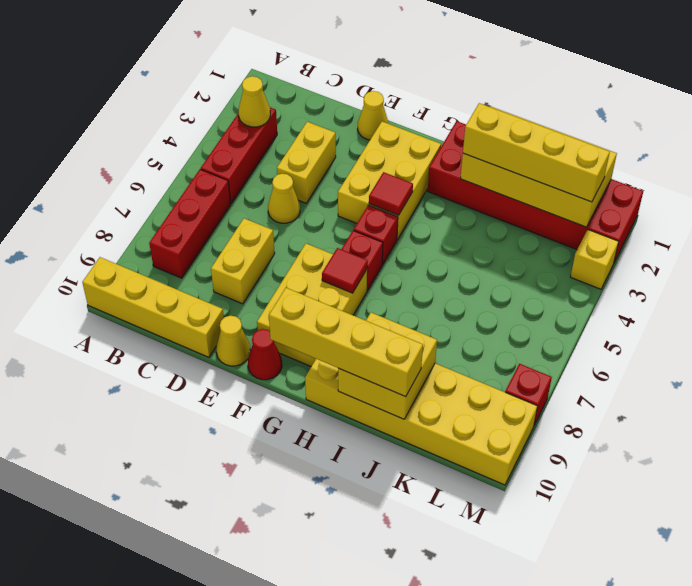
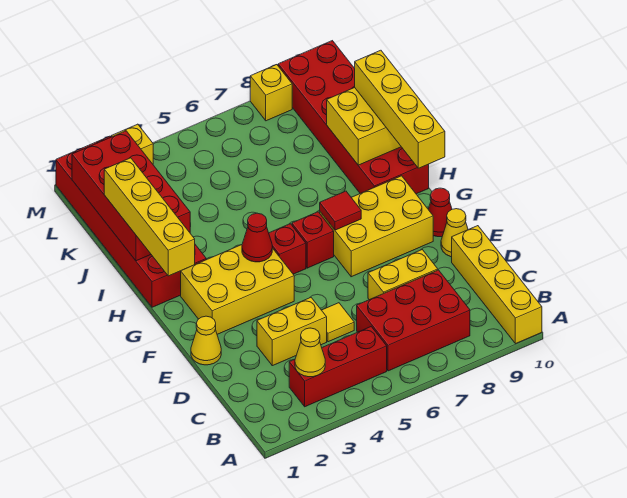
red 1x3 brick [149,169,231,278] -> red 2x3 brick [357,270,470,371]
yellow 1x1 cone [268,174,300,223] -> yellow 1x1 tile [322,303,354,342]
red 1x1 tile [369,172,413,215] -> red 1x1 cone [242,213,272,262]
yellow 2x6 brick [305,359,537,485] -> red 2x6 brick [278,41,429,194]
yellow 2x4 brick [460,106,617,227] -> red 2x4 brick [72,131,190,261]
yellow 1x4 brick [463,103,610,202] -> yellow 1x4 brick moved to [104,158,195,276]
red 1x1 brick [505,364,552,425] -> yellow 1x1 brick [250,65,292,121]

